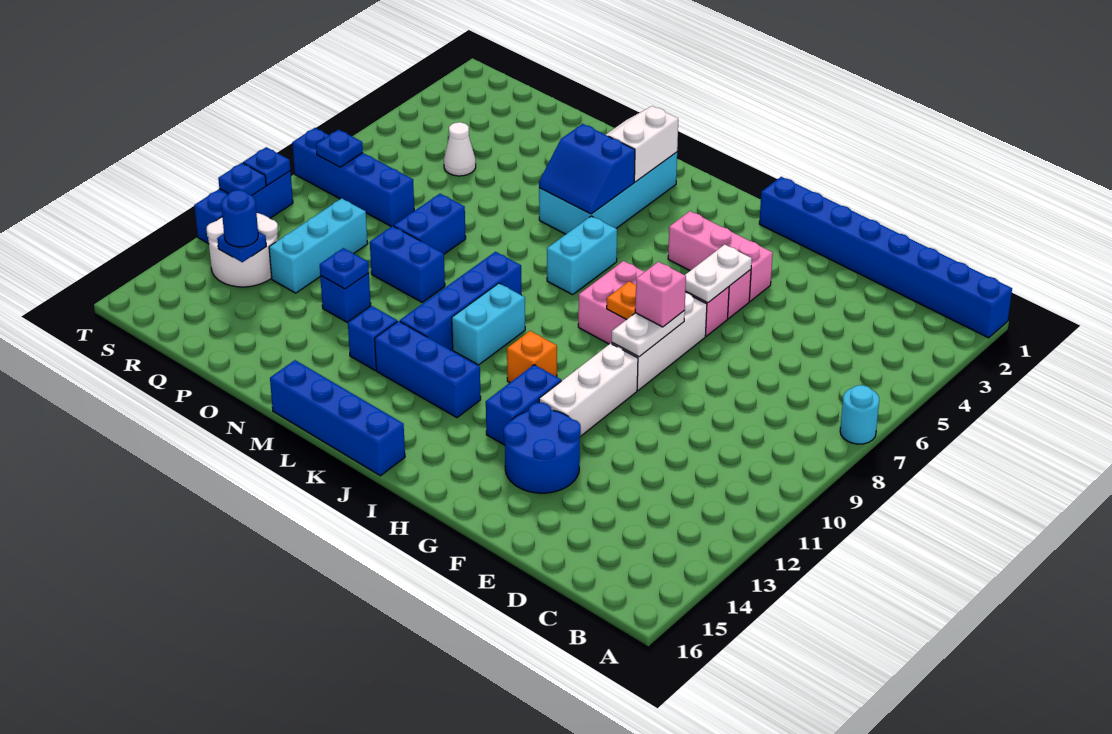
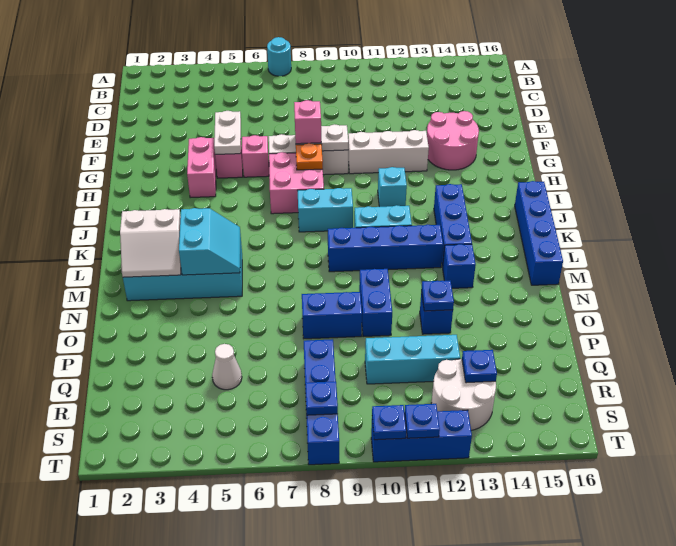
blue 1x8 brick [759,177,1012,338] -> none
blue 2x2 round brick [504,403,581,493] -> pink 2x2 round brick [427,111,479,170]
pink 1x3 brick [668,211,773,301] -> pink 1x2 brick [187,137,216,198]
white 1x2 plate [685,244,752,303] -> white 1x2 plate turned to [214,111,241,155]
blue 1x2 brick [486,365,561,445] -> none
orange 1x1 brick [507,331,557,383] -> cyan 1x1 brick [378,167,407,207]
cyan 1x2 brick [547,216,617,295] -> cyan 1x2 brick moved to [298,188,353,232]
blue 2x2 slope [539,124,635,214] -> cyan 2x2 slope [179,208,240,275]
blue 1x1 round brick [221,190,258,247] -> none

